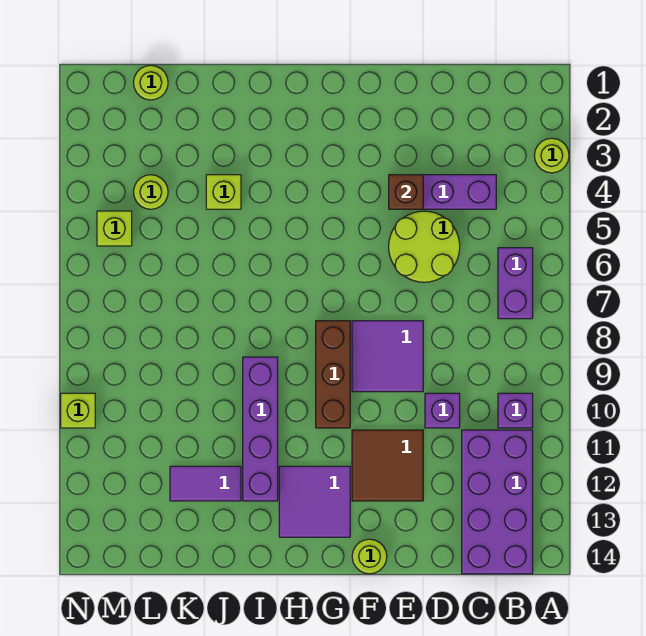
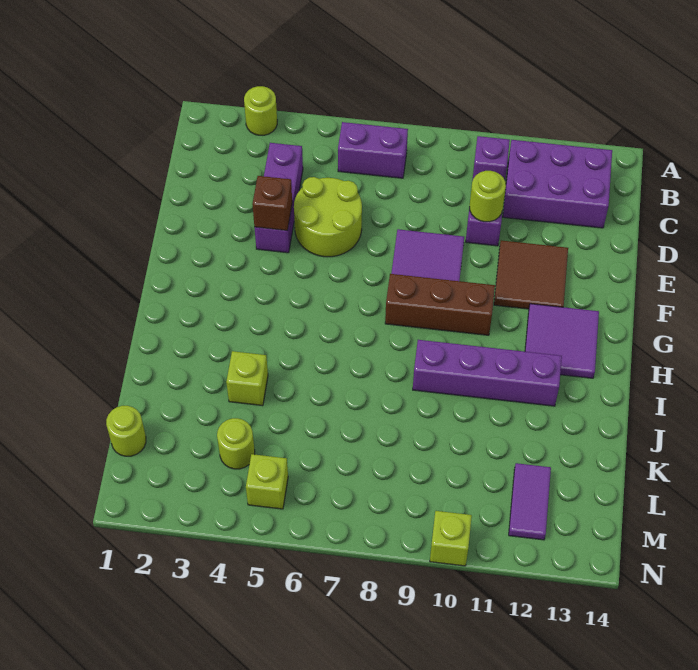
purple 2x4 brick [462,430,533,574] -> purple 2x3 brick [503,140,612,228]
lime 1x1 round brick [352,539,387,574] -> lime 1x1 round brick moved to [470,171,506,222]
purple 1x2 tile [170,466,241,501] -> purple 1x2 tile moved to [509,463,551,540]

